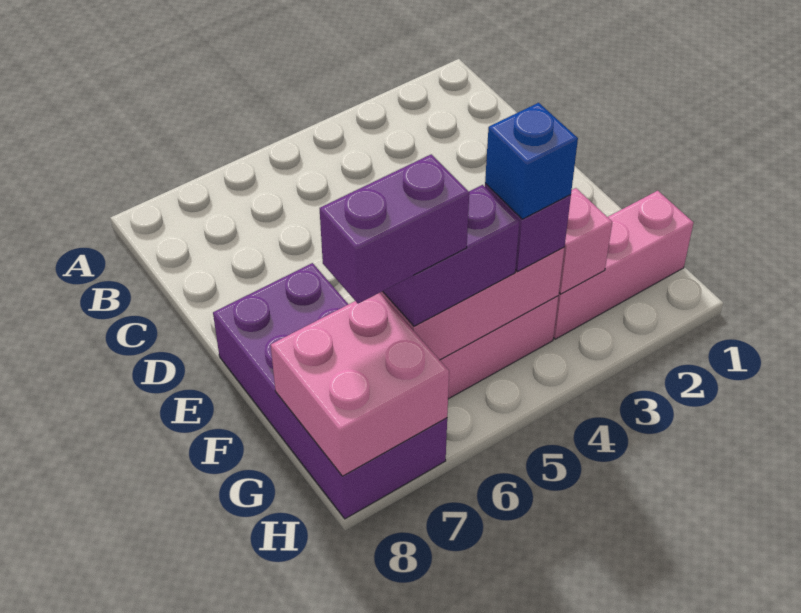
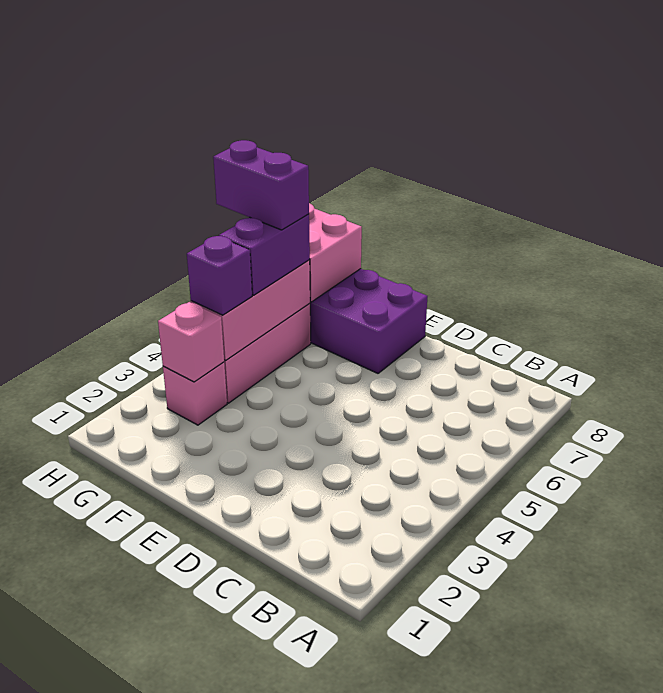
pink 1x3 brick [553,191,693,339] -> pink 1x1 brick [163,362,227,425]
blue 1x1 brick [485,103,578,219] -> none
purple 1x2 brick [320,154,469,304] -> purple 1x2 brick turned to [213,140,309,230]

